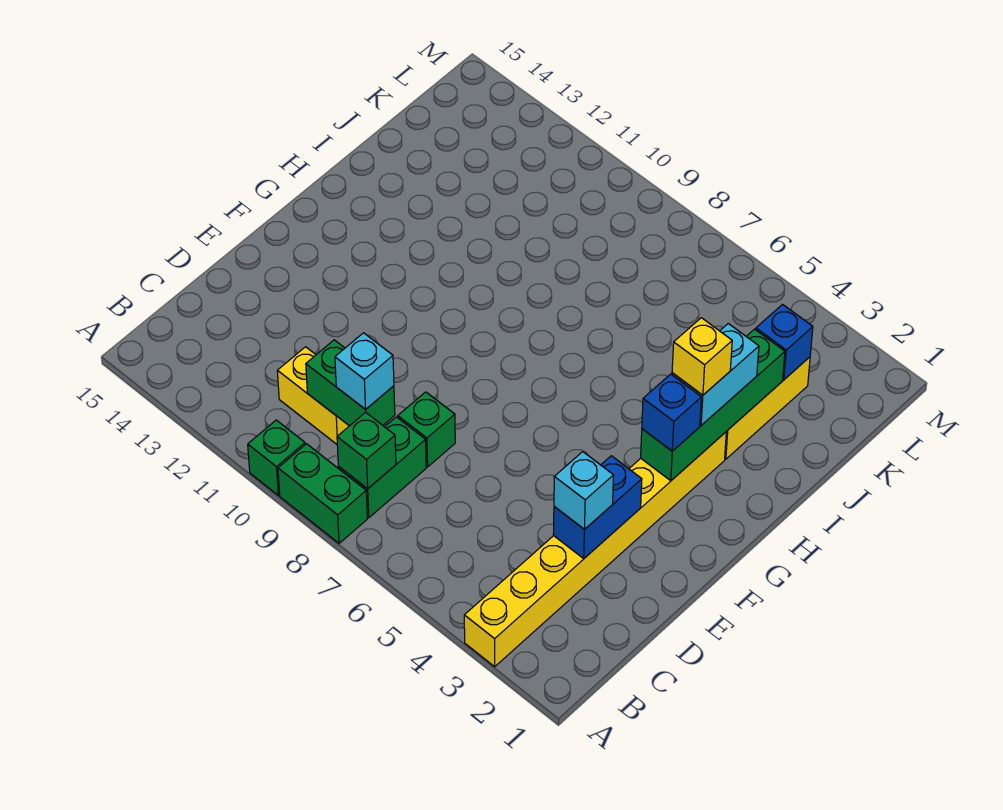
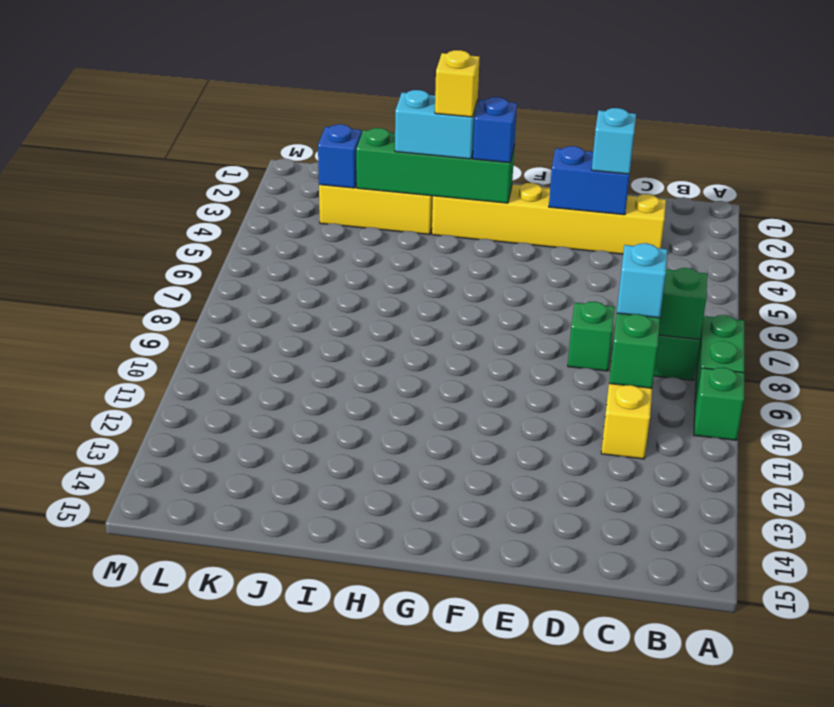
yellow 1x8 brick [464,432,726,666] -> yellow 1x6 brick [432,183,666,254]

